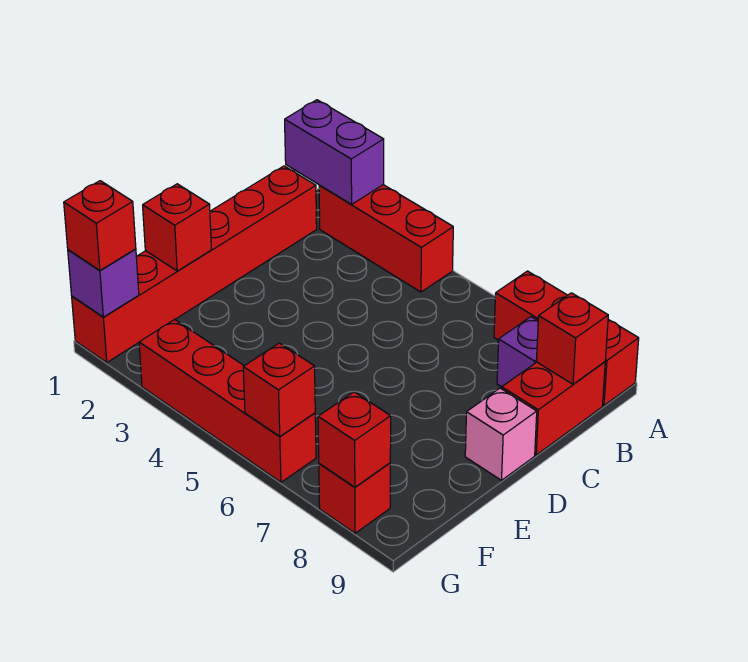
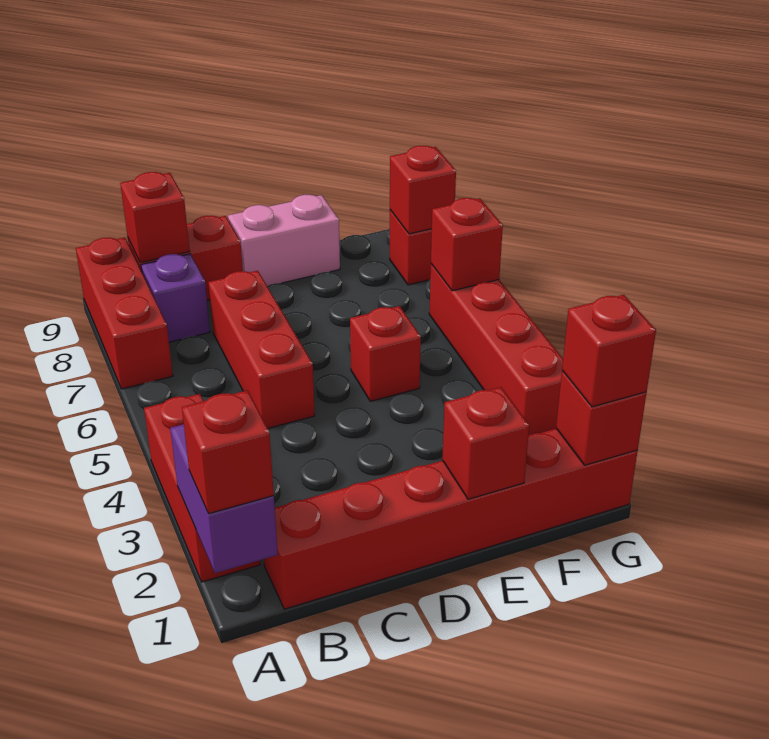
none -> red 1x1 brick [182,390,274,514]
none -> red 1x3 brick [208,271,315,428]
pink 1x1 brick [465,388,537,480] -> pink 1x2 brick [228,195,340,286]
none -> red 1x1 brick [350,306,421,401]
purple 1x1 brick [68,249,139,317] -> red 1x1 brick [556,371,647,465]

